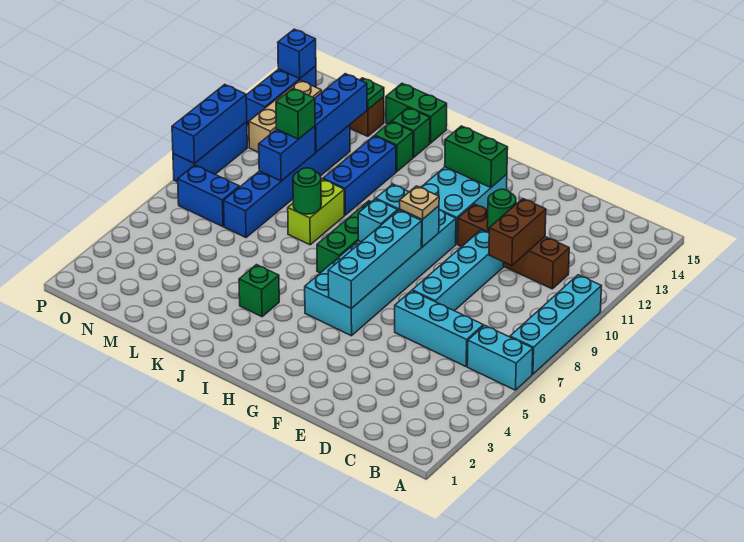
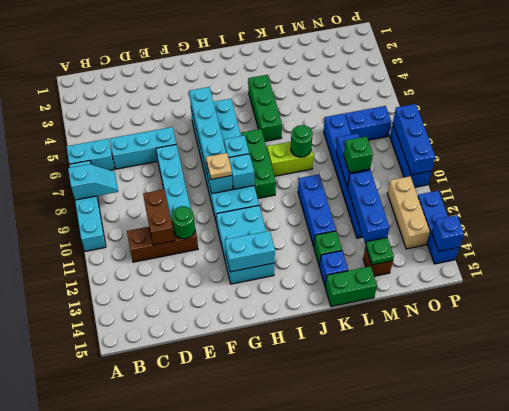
none -> cyan 1x2 slope [68,164,118,200]
brown 1x4 brick [458,204,569,289] -> brown 1x3 brick [127,223,198,262]
green 1x2 brick [445,126,508,188] -> cyan 1x2 brick [225,231,275,272]
green 1x1 brick [239,265,279,317] -> green 1x3 brick [248,75,282,141]
lime 1x2 brick [288,179,344,245] -> lime 1x2 brick turned to [267,142,313,176]
green 1x1 brick [392,108,430,157] -> blue 1x1 brick [320,251,348,285]

